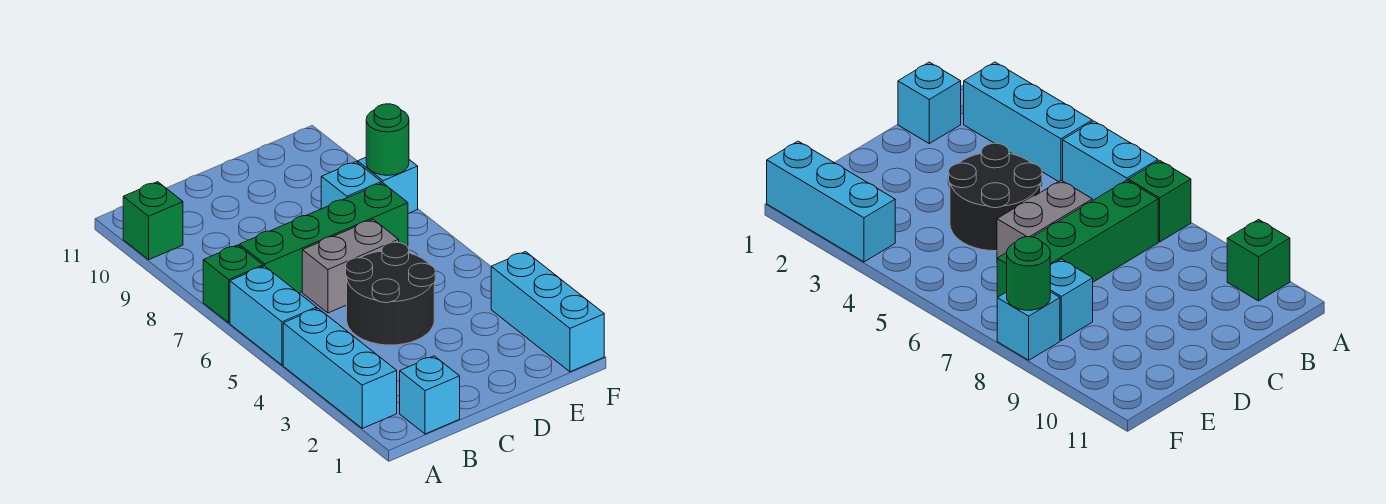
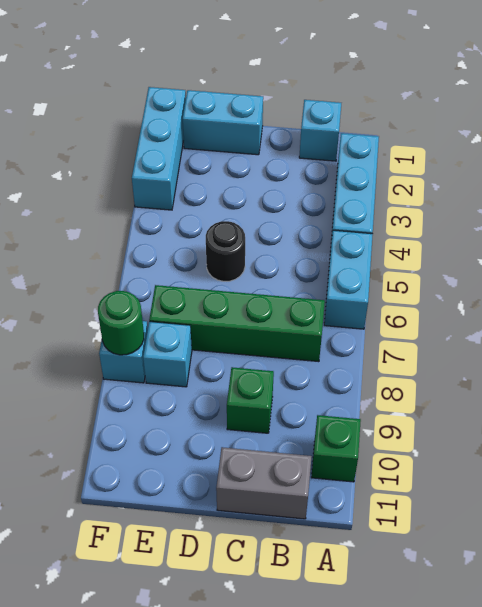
green 1x1 brick [203,245,263,323] -> green 1x1 brick moved to [227,367,274,433]
black 2x2 round brick [346,242,435,345] -> black 1x1 round brick [206,221,245,281]
grey 1x2 brick [302,220,399,313] -> grey 1x2 brick moved to [216,447,312,519]
none -> cyan 1x2 brick [183,90,263,155]

